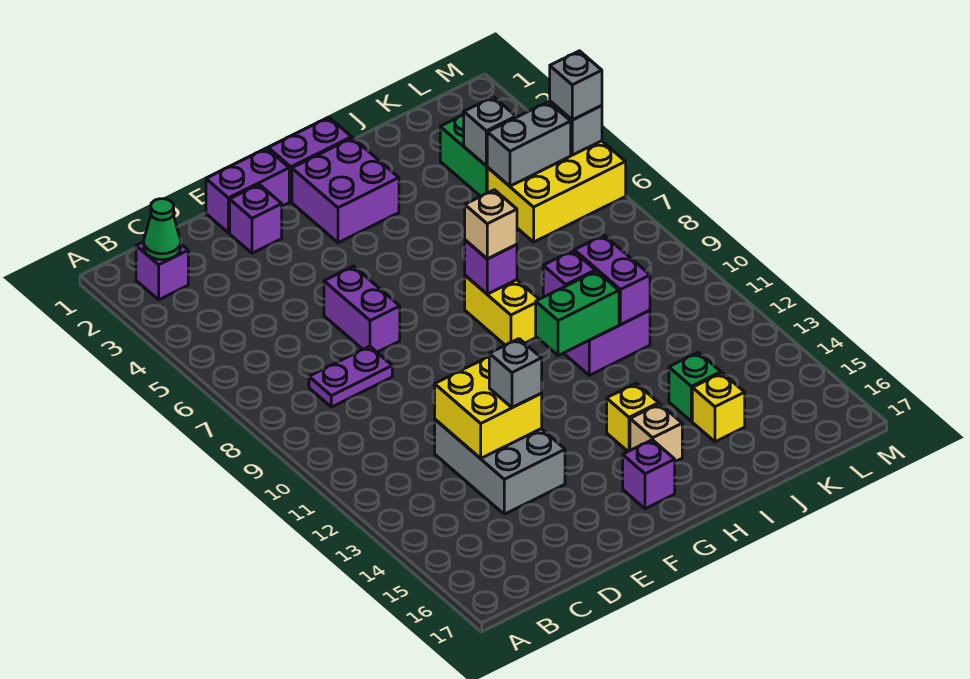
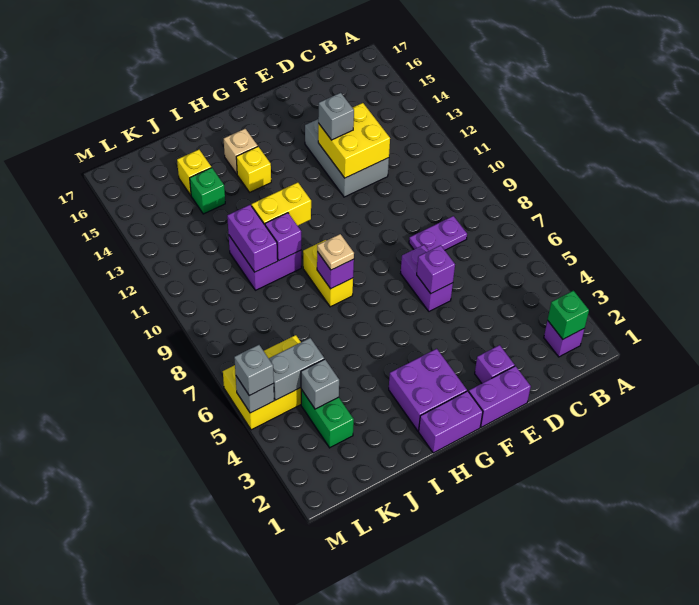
green 1x1 cone [144,199,181,260] -> green 1x1 brick [548,291,589,339]
purple 1x1 brick [623,440,675,509] -> purple 1x1 brick moved to [417,245,455,293]
tan 1x1 brick [465,190,517,259] -> tan 1x1 plate [317,234,354,270]
green 1x2 brick [536,271,619,356] -> yellow 1x2 brick [251,182,311,226]

